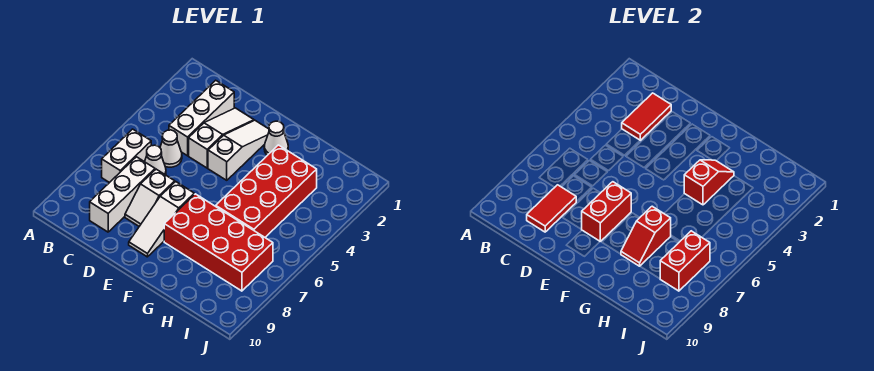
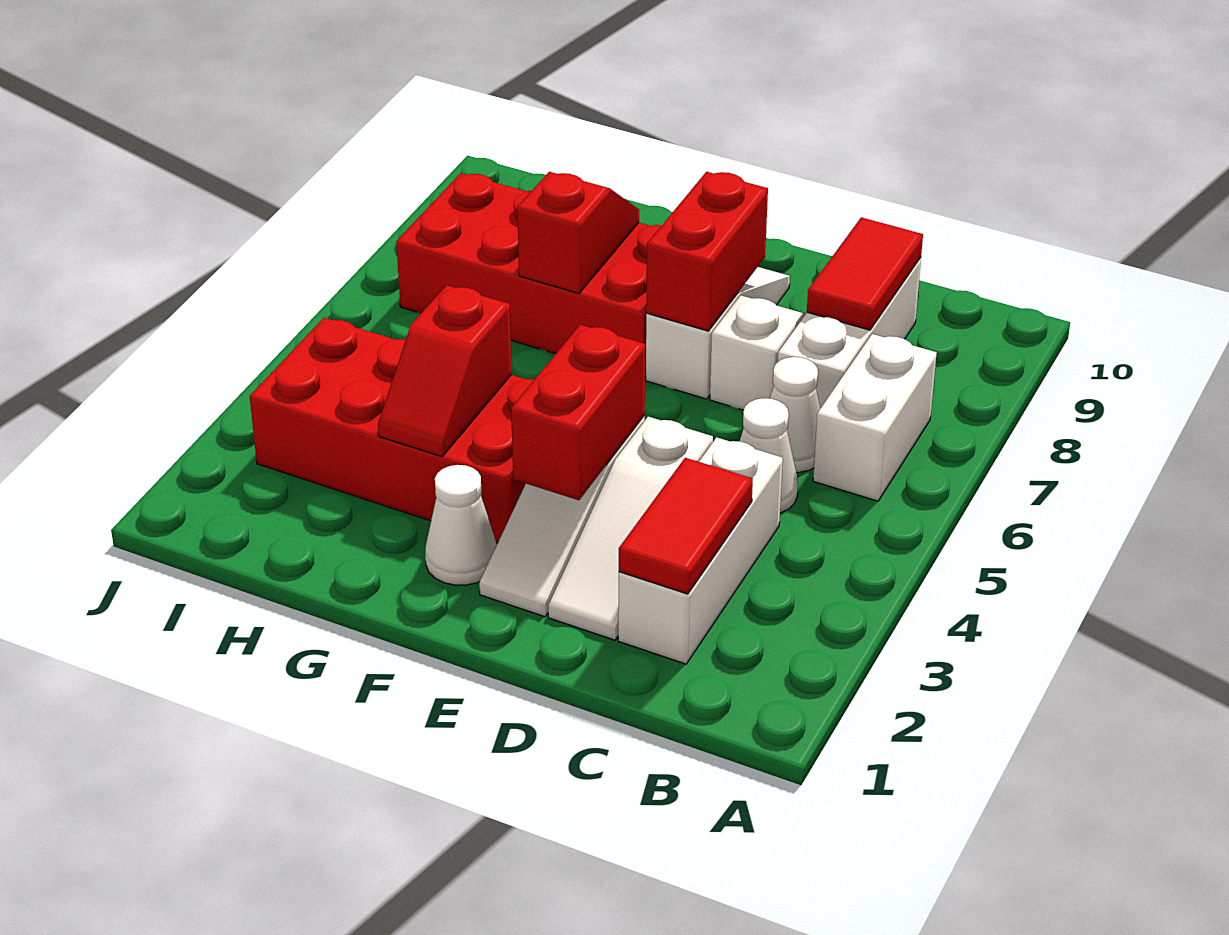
red 2x4 brick [216,145,317,237] -> red 2x4 brick turned to [250,318,535,543]
red 1x2 brick [660,231,710,291] -> red 1x2 brick moved to [511,325,645,500]

